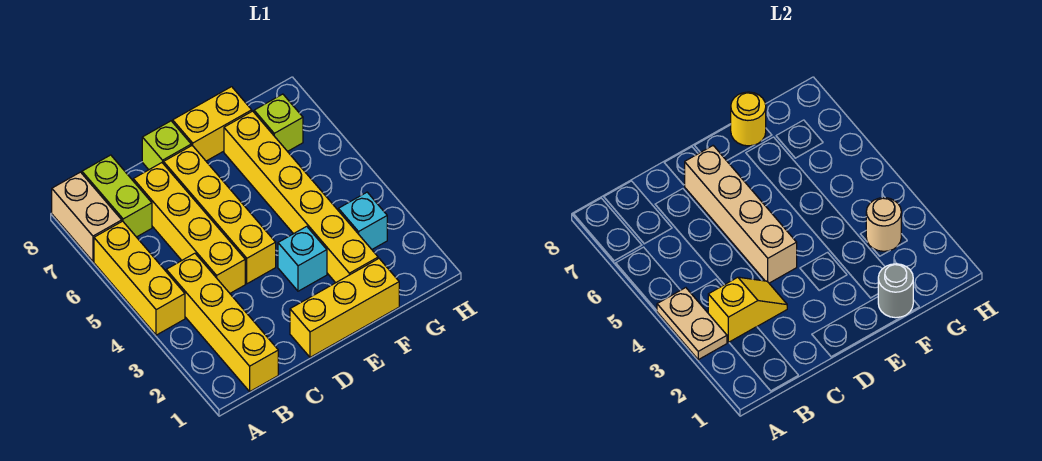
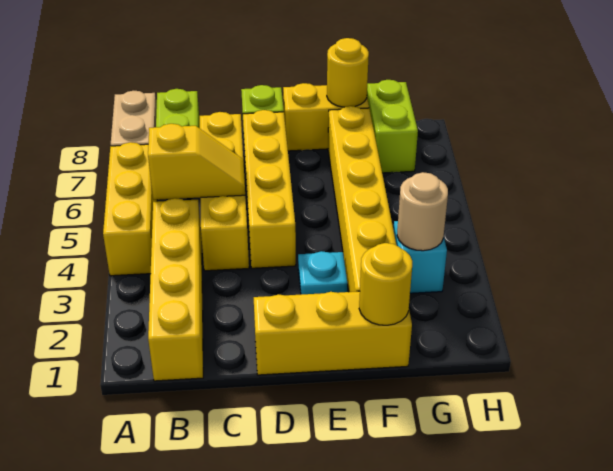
tan 1x2 plate [657,288,727,360] -> none
yellow 1x2 slope [708,277,787,343] -> yellow 1x2 slope moved to [148,124,245,200]
tan 1x4 brick [685,146,797,283] -> none
cyan 1x1 brick [278,226,327,291] -> cyan 1x1 plate [298,251,348,294]
grey 1x1 round brick [878,264,913,318] -> yellow 1x1 round brick [359,243,412,325]
lime 1x1 brick [254,94,303,151] -> lime 1x2 brick [367,80,418,173]

